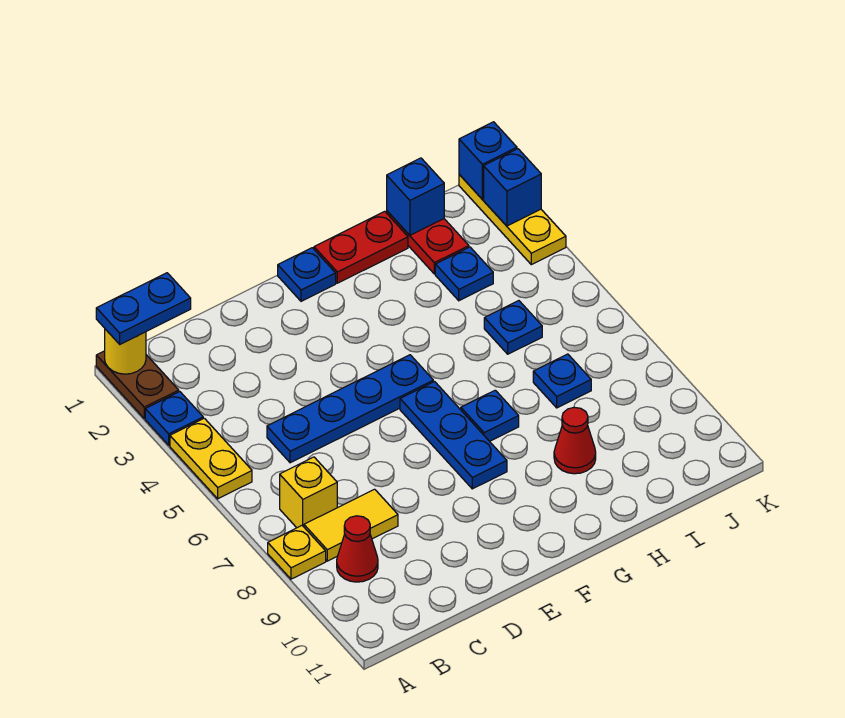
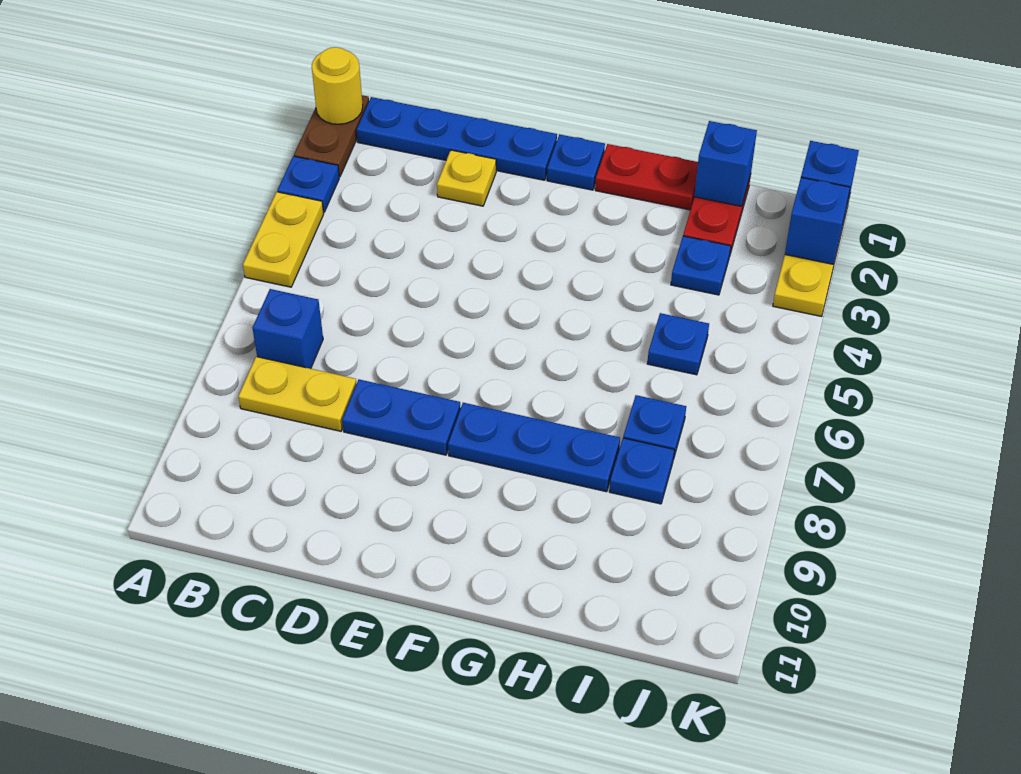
blue 1x2 plate [96,273,191,344] -> blue 1x2 plate moved to [342,379,461,455]
yellow 1x1 plate [268,526,326,579] -> yellow 1x1 plate moved to [437,150,496,206]
yellow 1x1 brick [280,457,337,528] -> blue 1x1 brick [253,289,323,369]
yellow 1x2 tile [304,489,398,561] -> yellow 1x2 plate [238,357,357,431]
red 1x1 cone [337,516,378,582] -> none
blue 1x4 plate [267,355,433,463] -> blue 1x4 plate moved to [357,97,557,180]
blue 1x3 plate [400,382,507,489] -> blue 1x3 plate turned to [448,403,620,492]
blue 1x1 plate [461,390,519,441] -> blue 1x1 plate moved to [609,438,674,504]
red 1x1 cone [554,407,596,474] -> none

